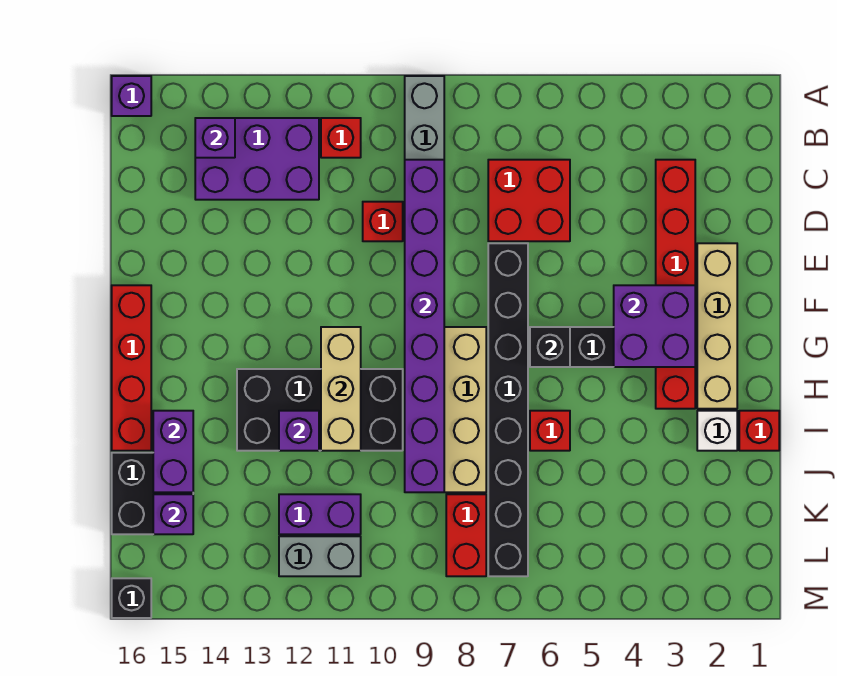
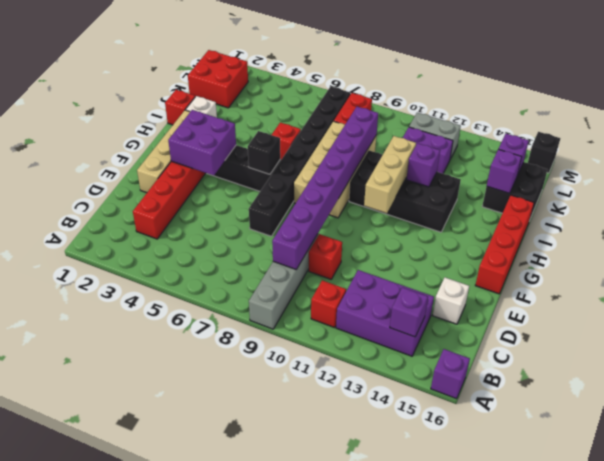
red 2x2 brick [488,160,570,241] -> red 2x2 brick moved to [188,50,248,108]
none -> white 1x1 brick [433,277,469,324]
purple 1x2 brick [153,411,193,492] -> purple 1x1 brick [487,149,521,193]

